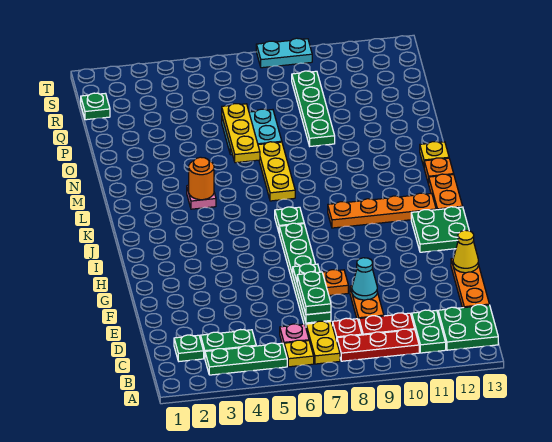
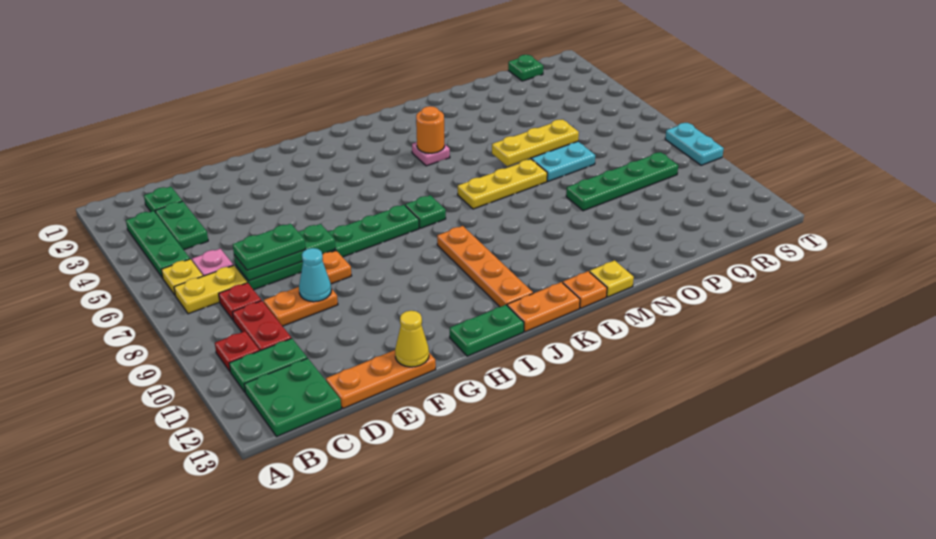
red 1x3 plate [337,329,419,361] -> red 1x1 plate [215,331,260,371]
green 2x2 plate [411,207,469,252] -> green 1x2 plate [450,305,524,356]

